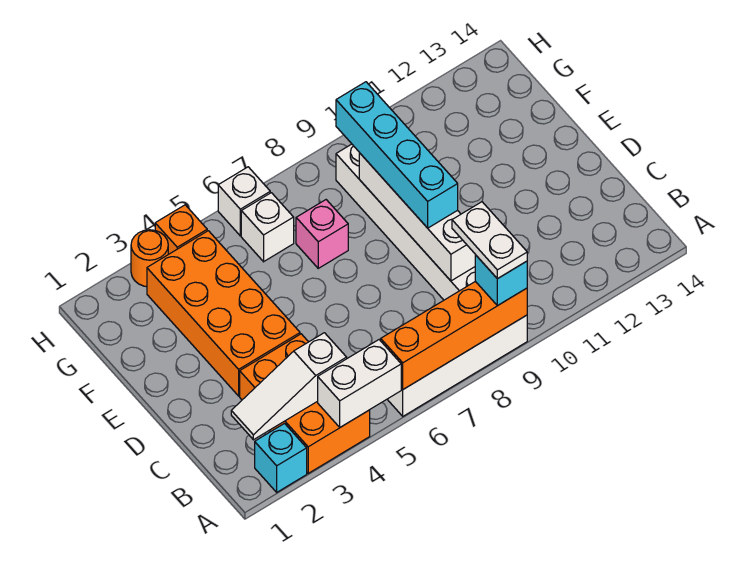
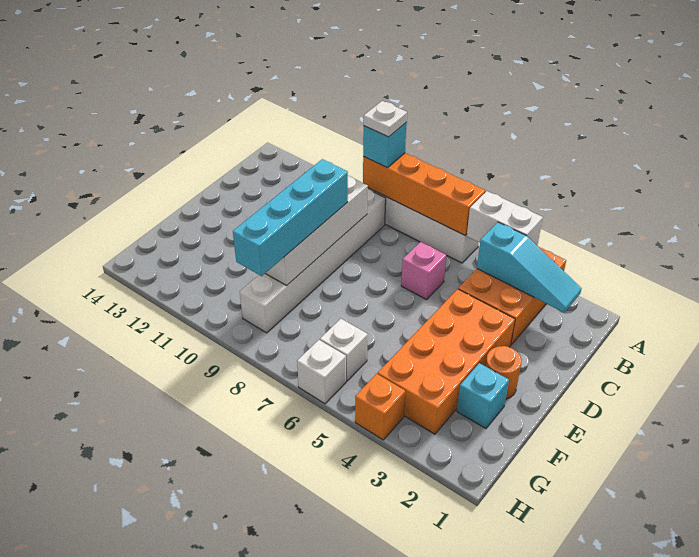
cyan 1x1 brick [255,424,307,492] -> cyan 1x1 brick moved to [457,363,509,428]
white 1x2 plate [452,202,527,279] -> white 1x1 plate [364,101,407,137]
white 1x3 slope [231,333,347,440] -> cyan 1x3 slope [477,222,582,313]
pink 1x1 brick [296,200,348,268] -> pink 1x1 brick moved to [401,242,446,300]
orange 1x1 round brick [131,230,168,287] -> orange 1x1 round brick moved to [486,346,522,399]

